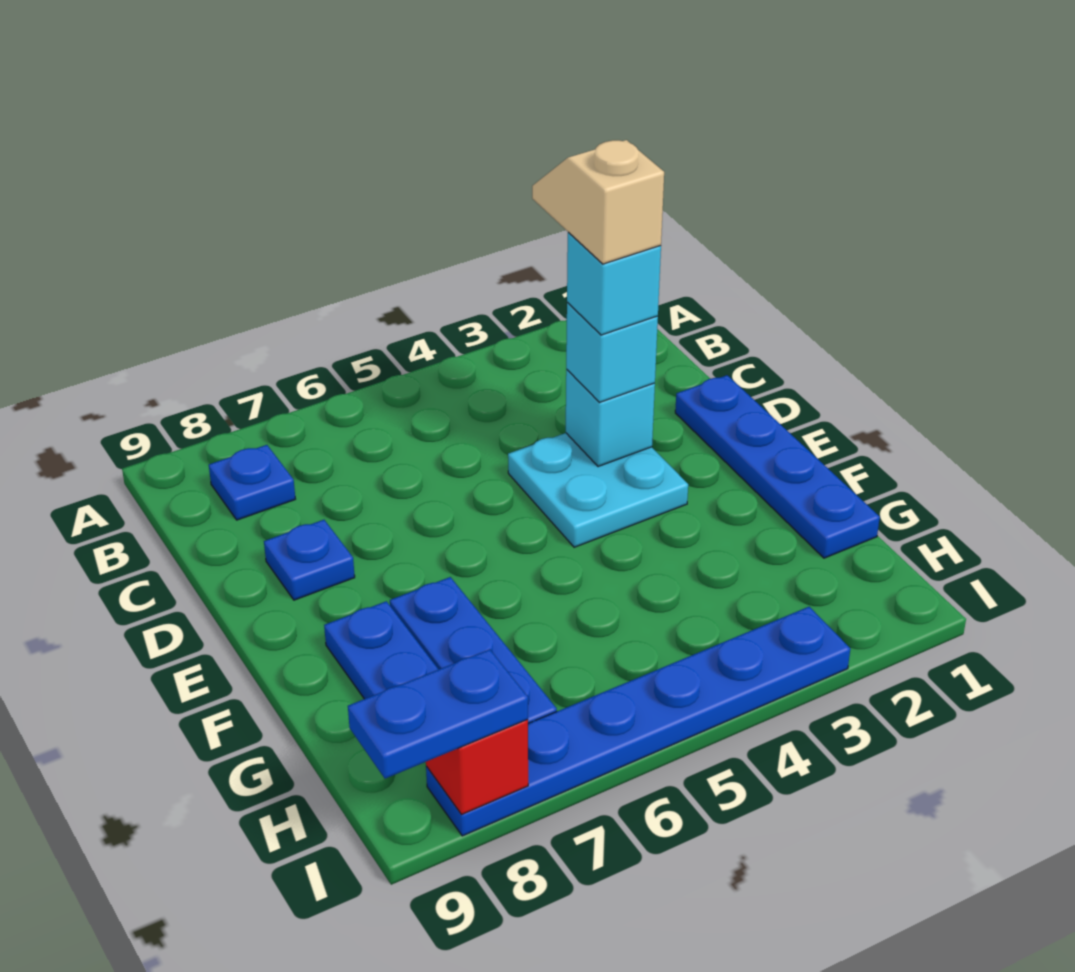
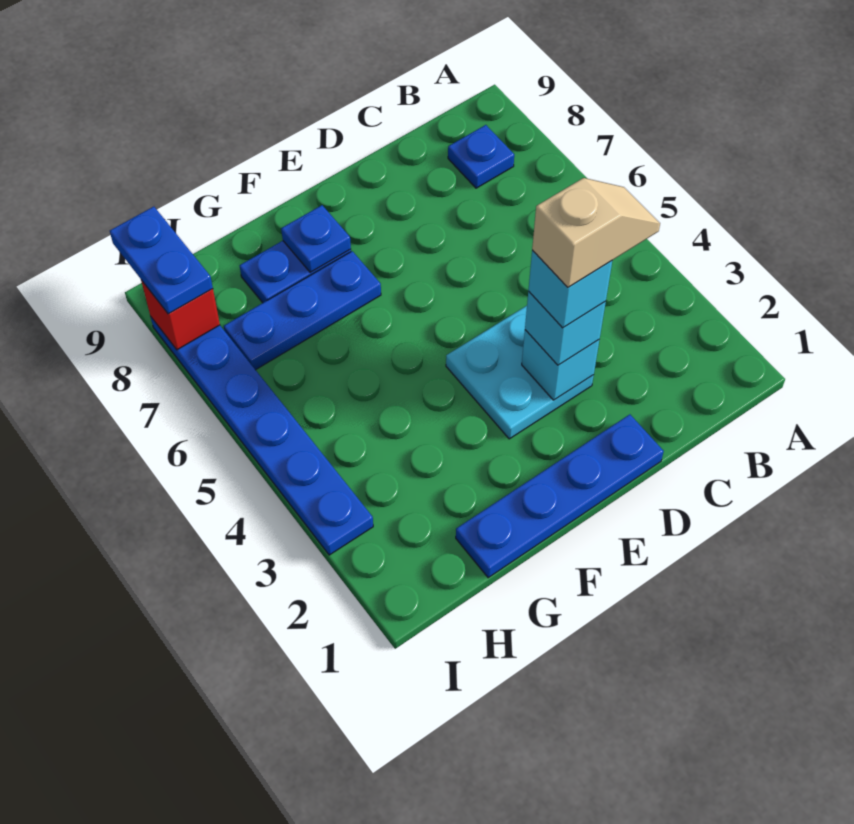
blue 1x1 plate [264,520,355,600] -> blue 1x1 plate moved to [281,205,351,273]

